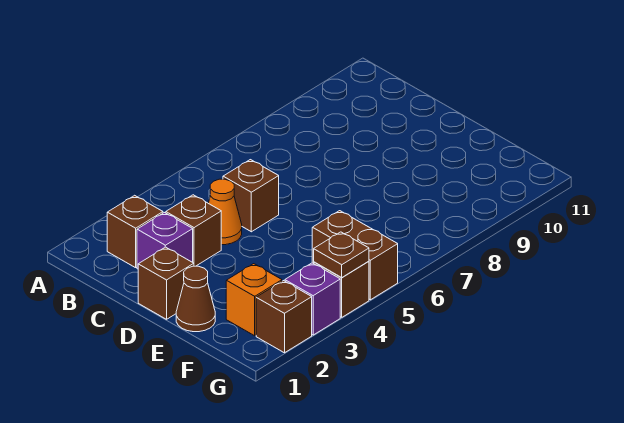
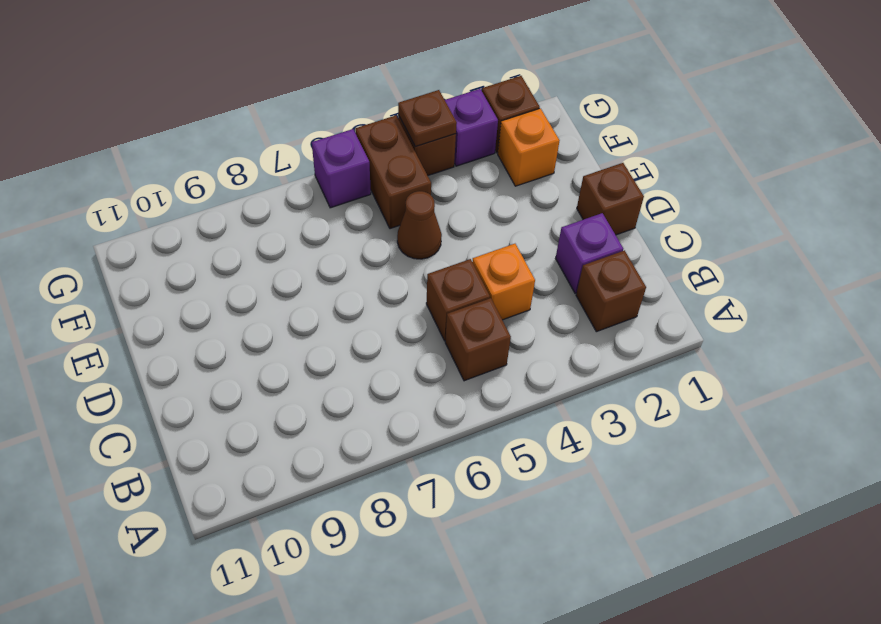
brown 1x1 brick [166,195,221,266] -> brown 1x1 brick moved to [445,298,511,381]
orange 1x1 cone [208,179,242,245] -> orange 1x1 brick [473,244,535,320]
brown 1x1 cone [176,266,215,332] -> brown 1x1 cone moved to [397,191,442,259]
none -> purple 1x1 brick [312,129,371,208]

